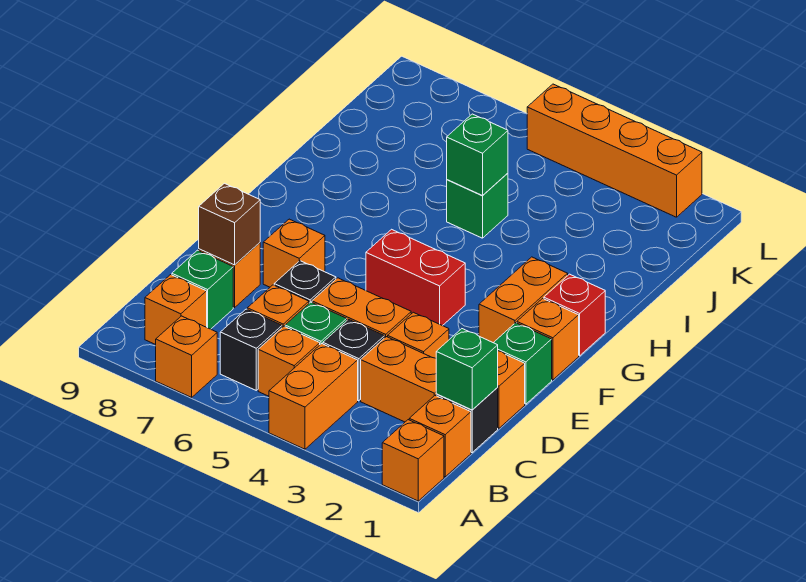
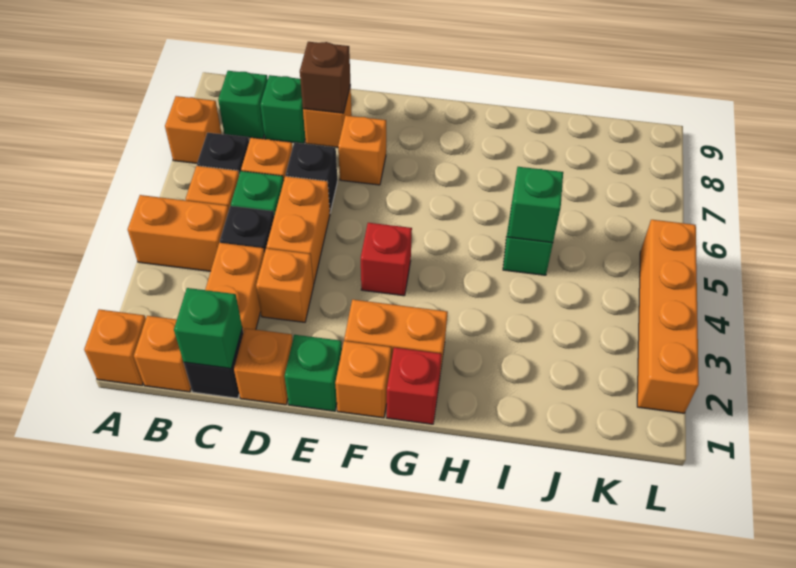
orange 1x1 brick [145,275,207,345] -> green 1x1 brick [218,71,268,139]
red 1x2 brick [366,229,465,326] -> red 1x1 brick [361,223,412,296]

